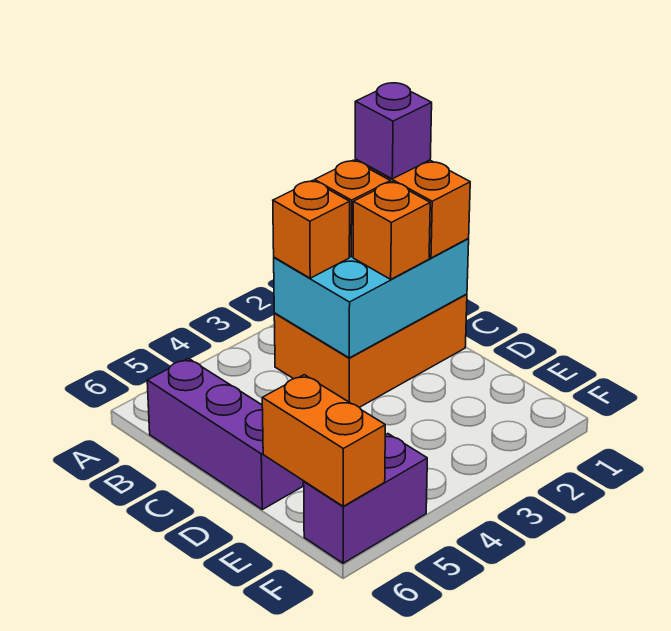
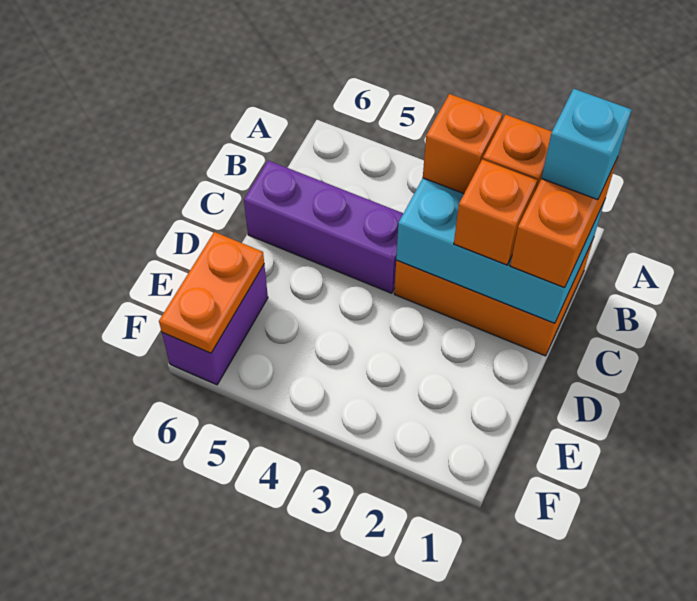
purple 1x1 brick [355,83,432,179] -> cyan 1x1 brick [541,89,632,200]
purple 1x3 brick [147,359,303,509] -> purple 1x3 brick turned to [244,160,403,293]
orange 1x2 brick [262,375,385,506] -> orange 1x2 plate [159,232,264,353]
purple 1x2 brick [304,434,427,563] -> purple 1x2 brick turned to [162,265,268,385]

